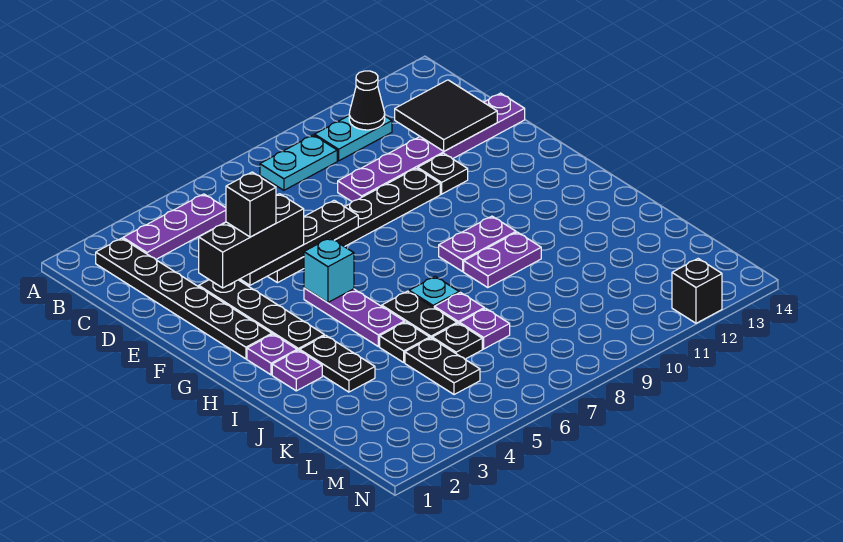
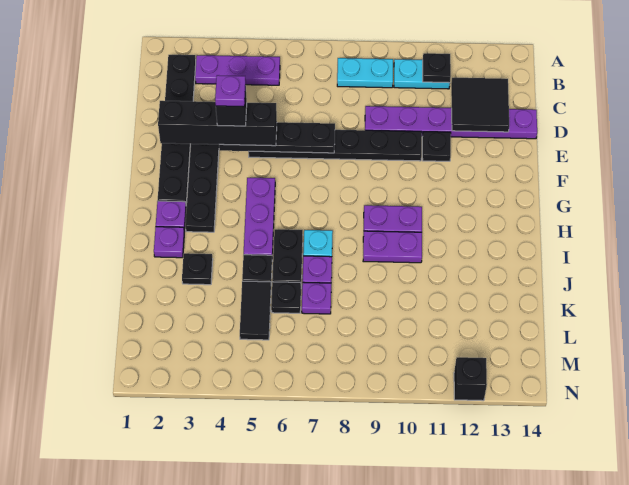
black 1x1 cone [349,71,385,130] -> black 1x1 plate [423,53,451,83]
black 1x3 brick [199,194,304,288] -> black 1x4 brick [158,101,277,146]
none -> purple 1x1 plate [215,75,246,107]
cyan 1x1 brick [304,238,354,303] -> none
black 1x2 plate [300,335,375,392] -> black 1x1 plate [182,253,213,285]
black 1x2 plate [405,338,480,395] -> black 1x2 tile [240,281,271,340]

